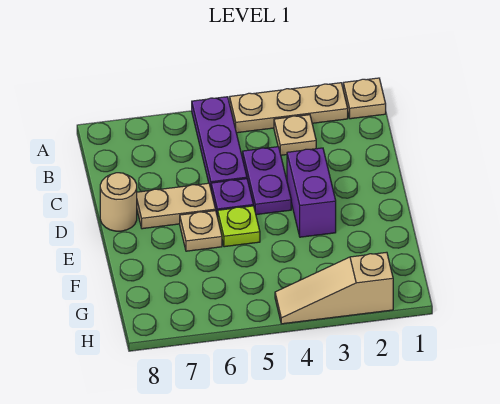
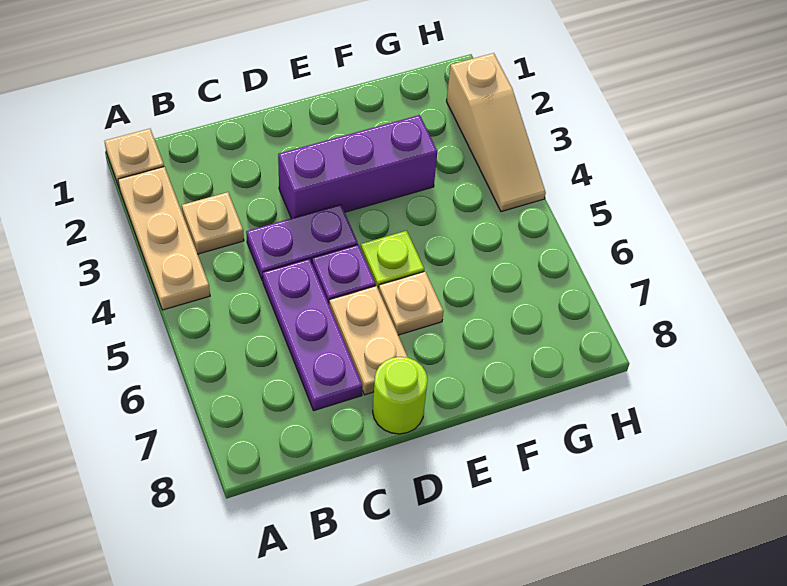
purple 1x3 plate [192,97,247,188] -> purple 1x3 plate turned to [263,259,362,410]
purple 1x2 brick [287,148,336,237] -> purple 1x3 brick [278,115,437,218]
tan 1x1 round brick [100,173,137,231] -> lime 1x1 round brick [373,357,428,434]

